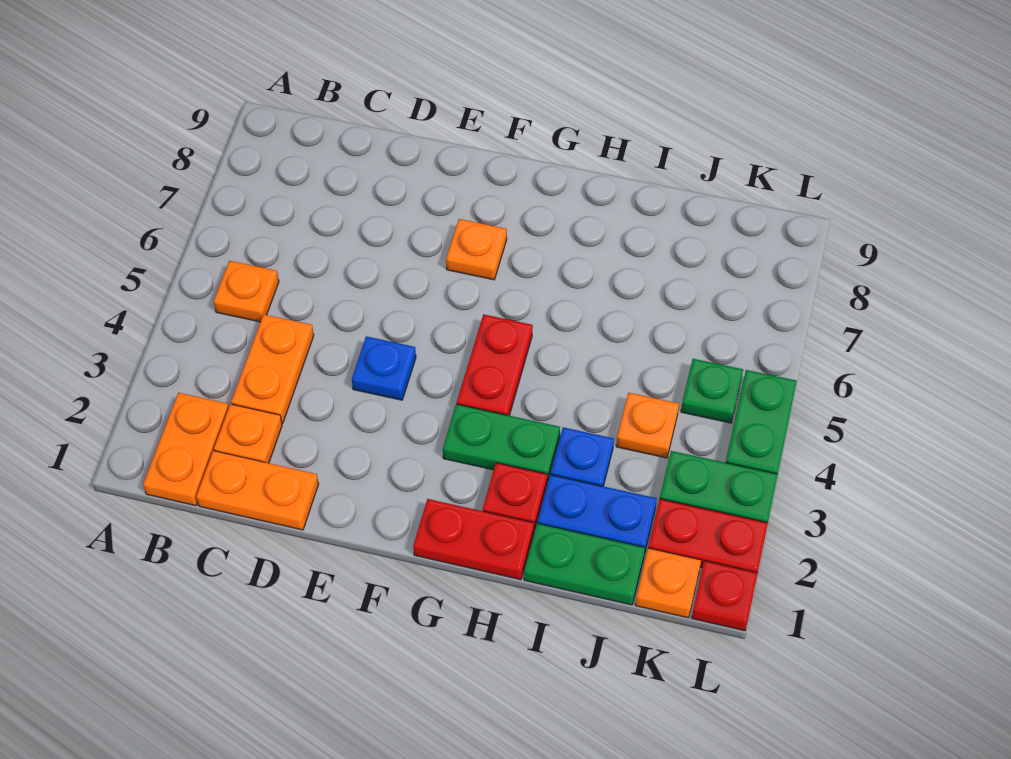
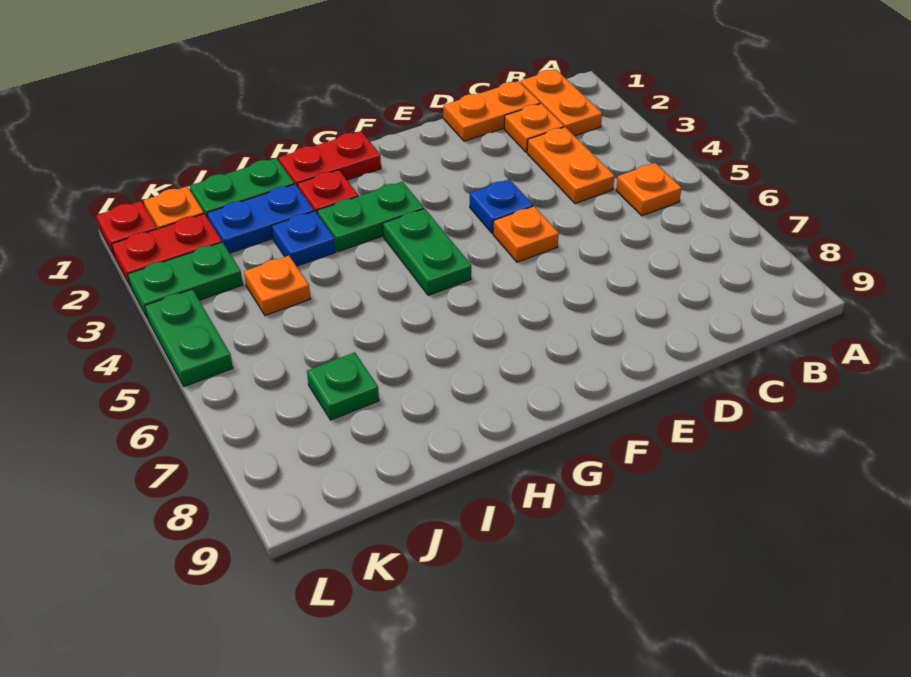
orange 1x1 plate [446,219,507,280] -> orange 1x1 plate moved to [493,206,559,262]
red 1x2 plate [457,314,533,416] -> green 1x2 plate [383,209,471,295]
green 1x1 plate [681,359,743,423] -> green 1x1 plate moved to [307,352,379,420]

